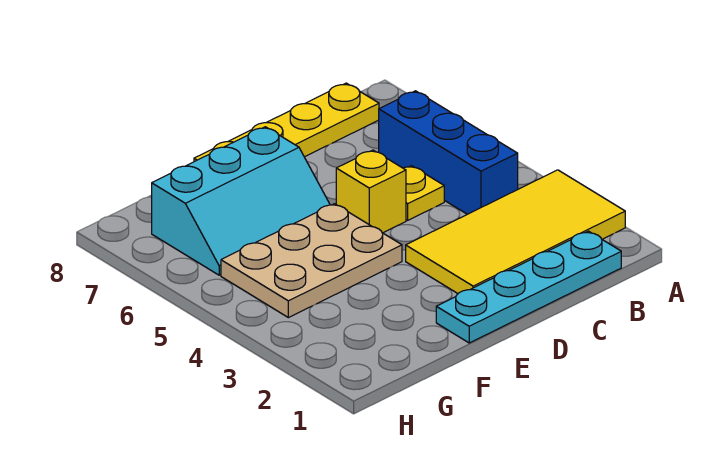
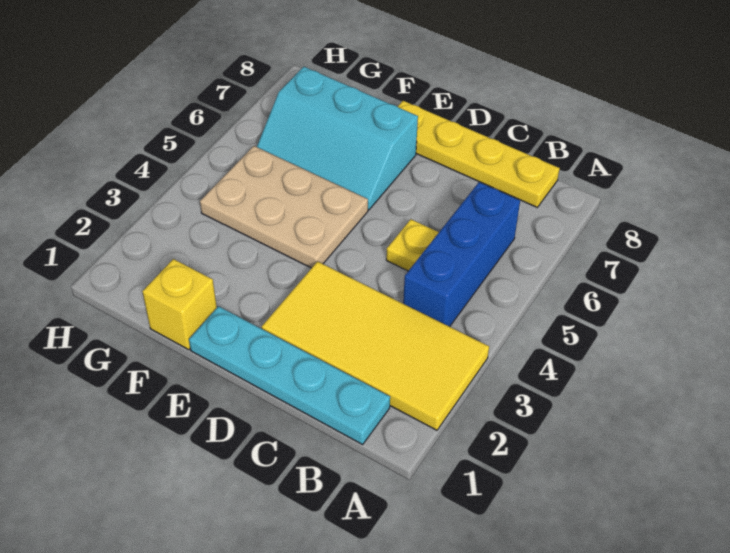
yellow 1x1 brick [336,150,406,233] -> yellow 1x1 brick moved to [142,259,217,350]

